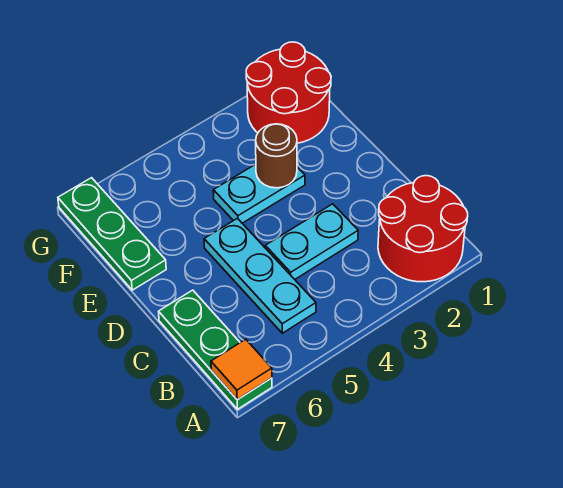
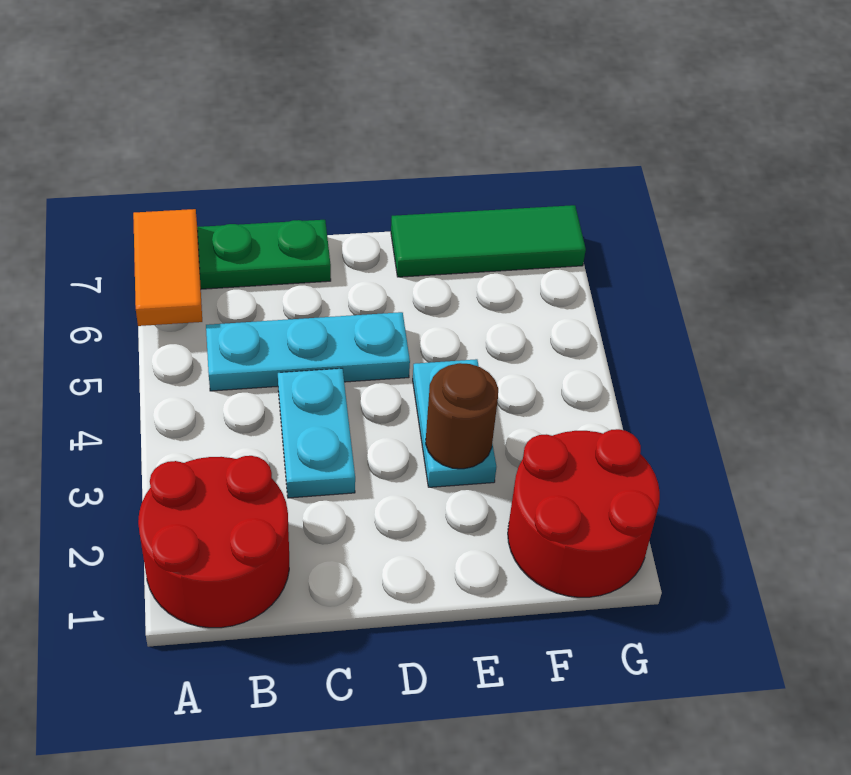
orange 1x1 tile [211,339,272,400] -> orange 1x2 tile [133,209,202,326]
green 1x3 plate [58,178,166,290] -> green 1x3 tile [391,205,586,277]

